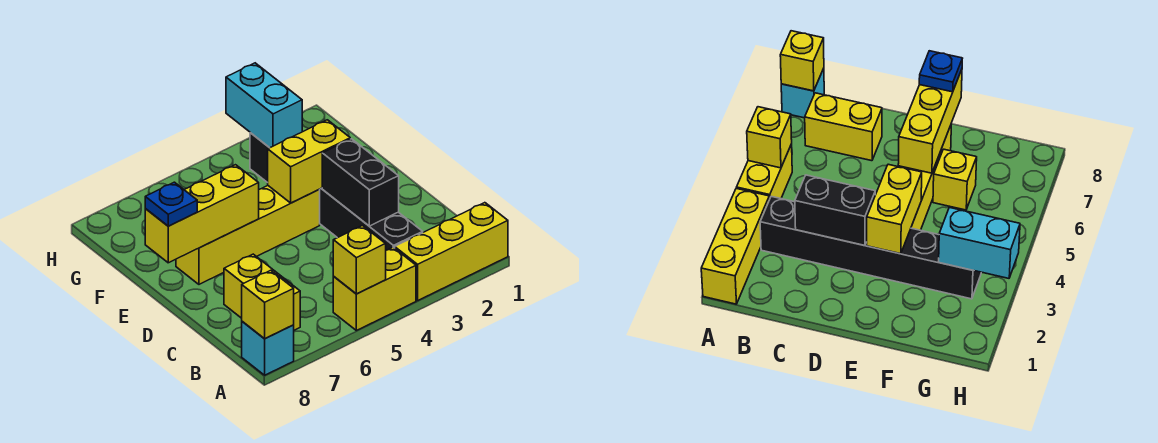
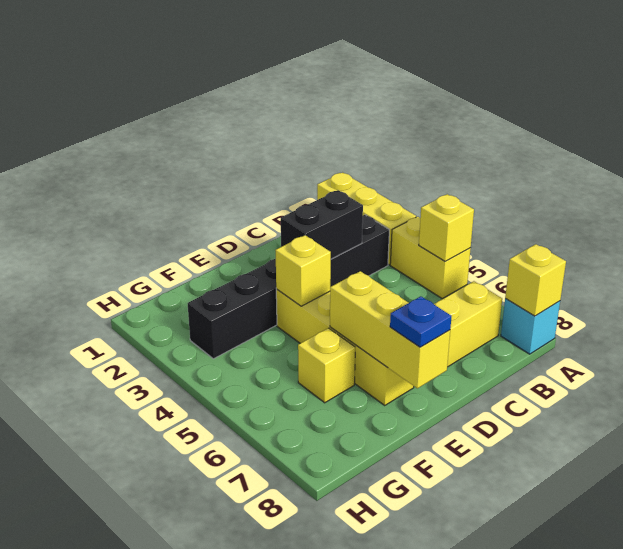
yellow 1x2 brick [268,120,350,203] -> yellow 1x1 brick [275,235,331,306]
cyan 1x2 brick [226,63,302,148] -> none

